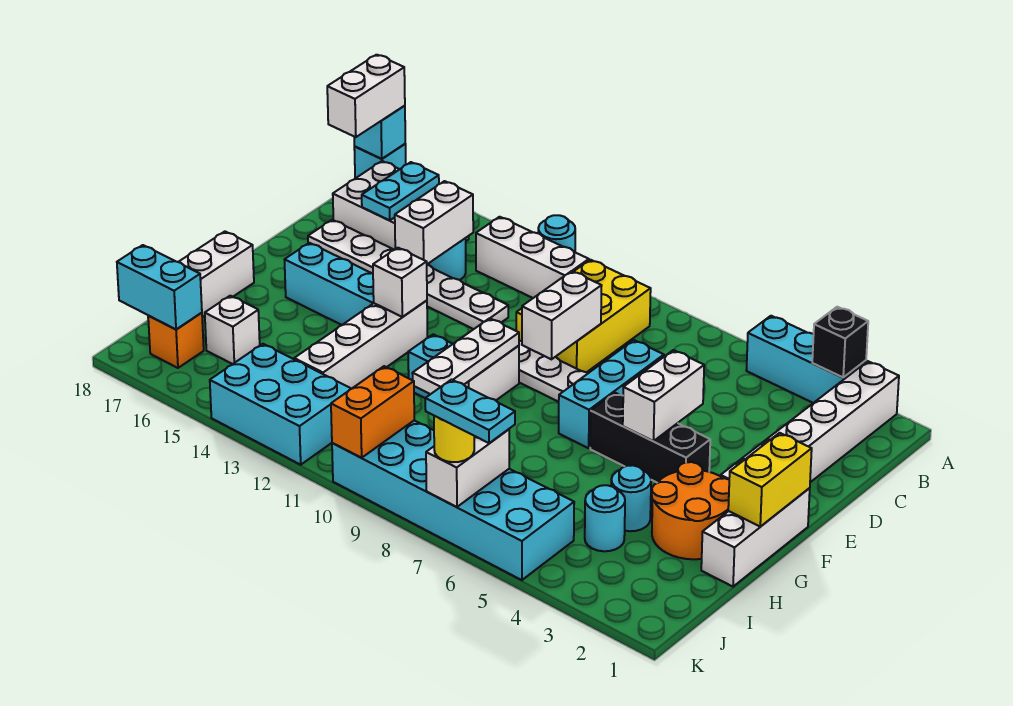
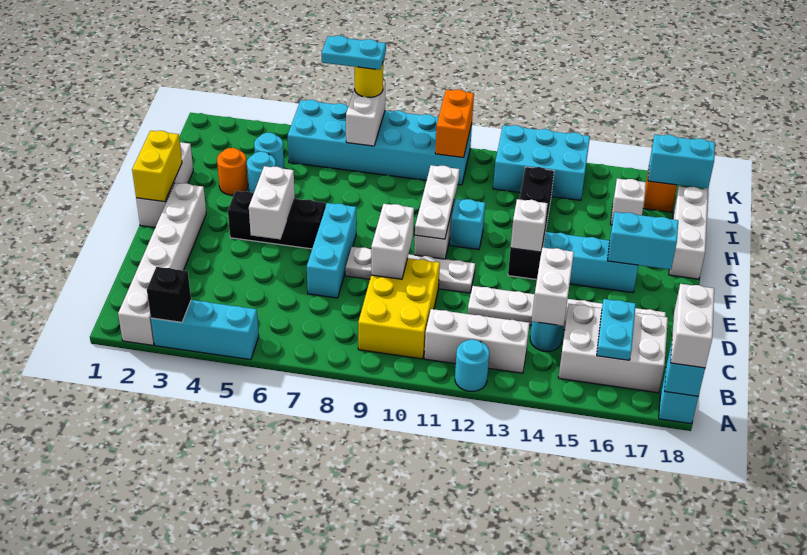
white 1x4 brick [294,301,428,389] -> black 1x4 brick [508,167,554,280]
none -> cyan 1x2 brick [607,212,678,269]
orange 2x2 round brick [652,462,729,559] -> orange 1x1 round brick [217,148,248,195]

